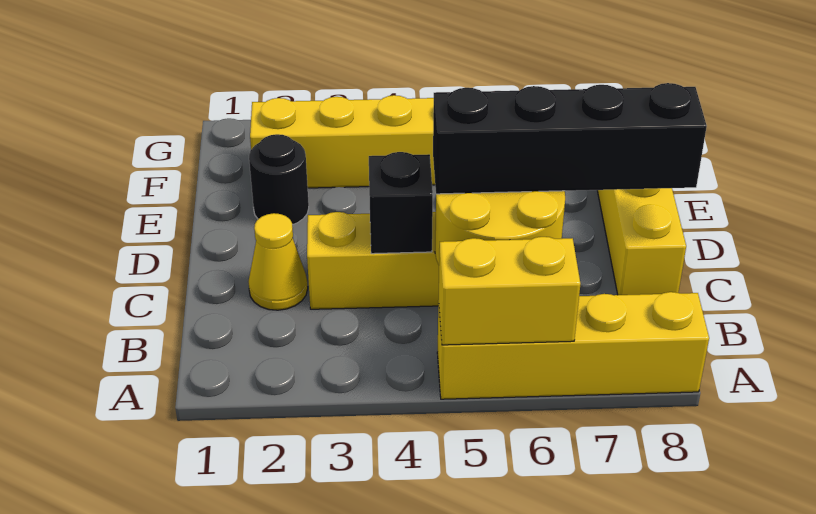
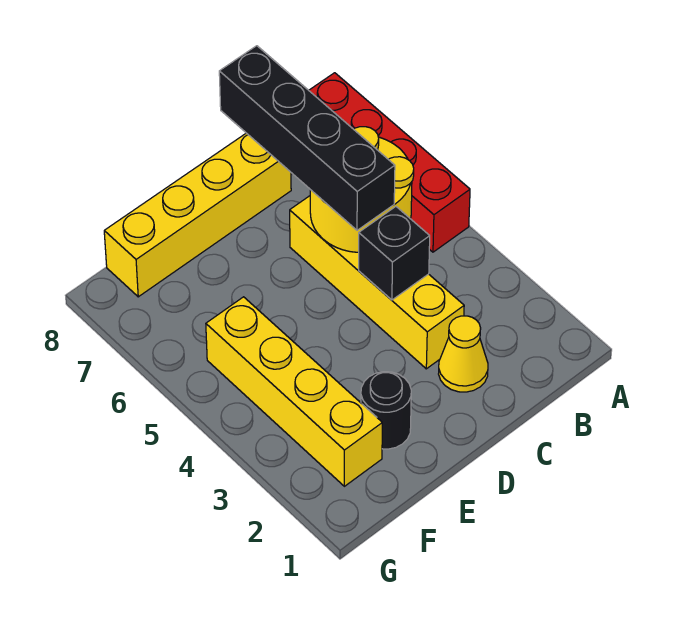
yellow 1x4 brick [437,292,709,399] -> red 1x4 brick [309,73,470,252]
yellow 1x2 brick [439,237,580,345] -> none

